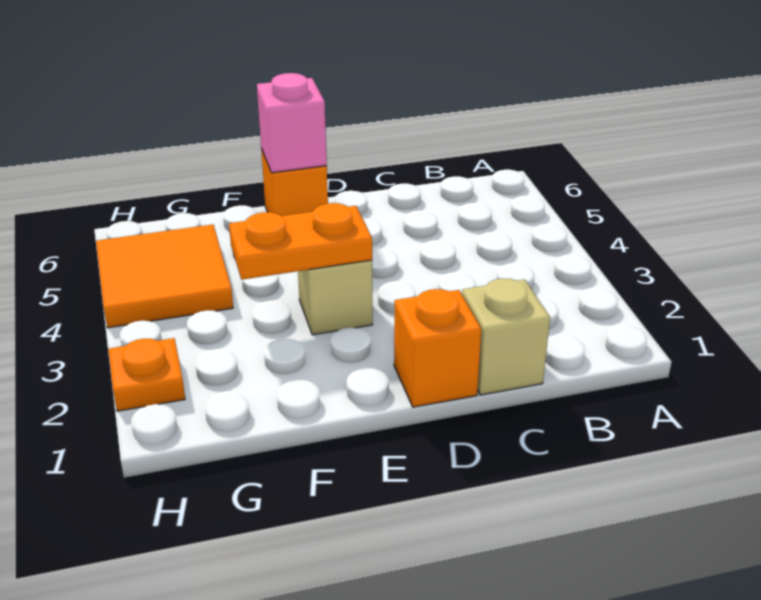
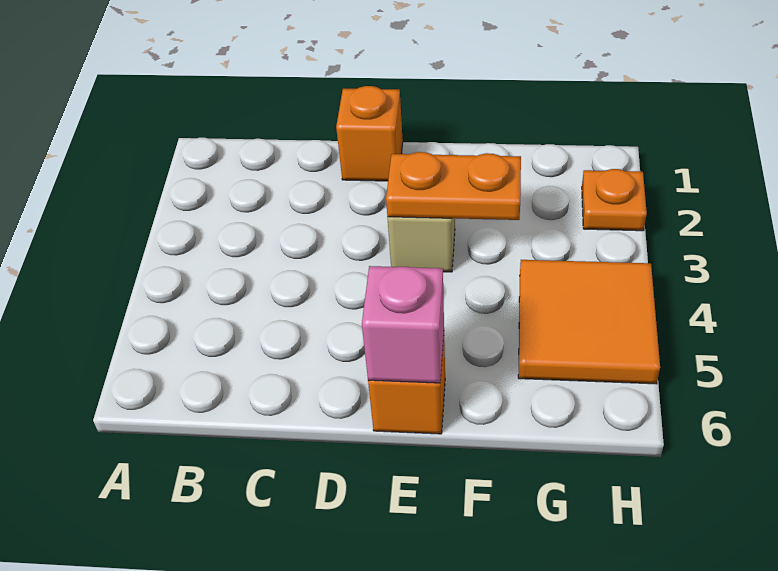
tan 1x1 brick [462,278,550,395] -> none

